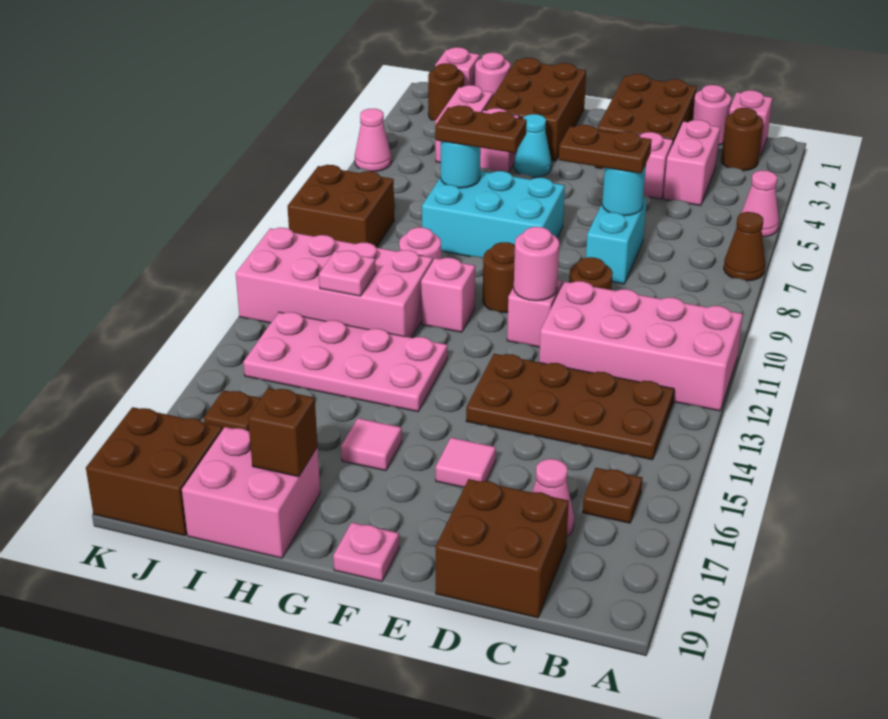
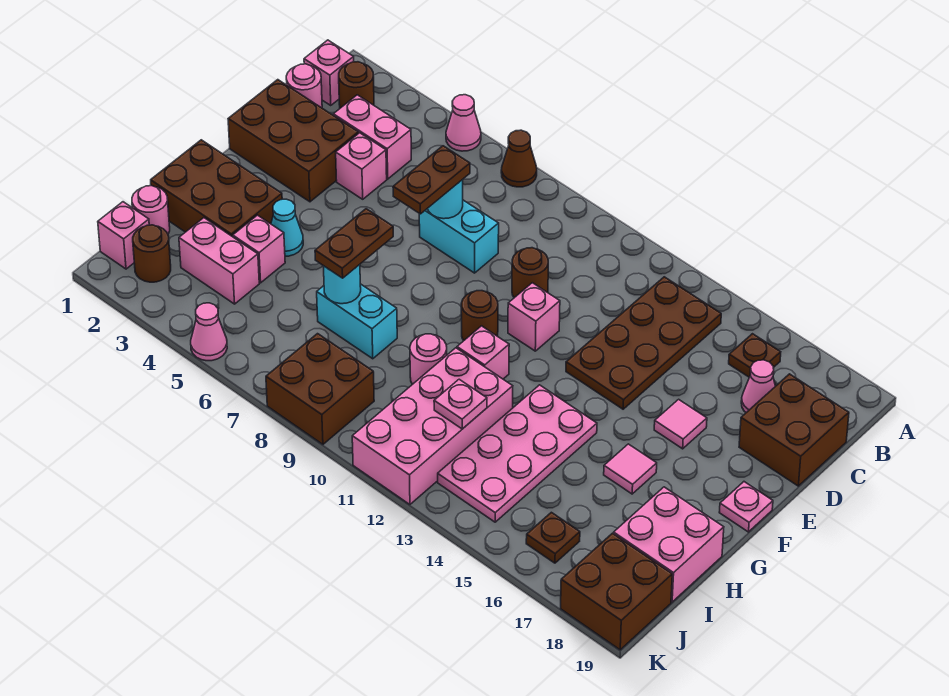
pink 2x4 brick [539,281,743,411] -> none
pink 1x1 round brick [514,227,559,301] -> none
cyan 2x3 brick [422,171,565,258] -> cyan 1x2 brick [317,284,397,359]
brown 1x1 brick [248,388,318,477] -> none

